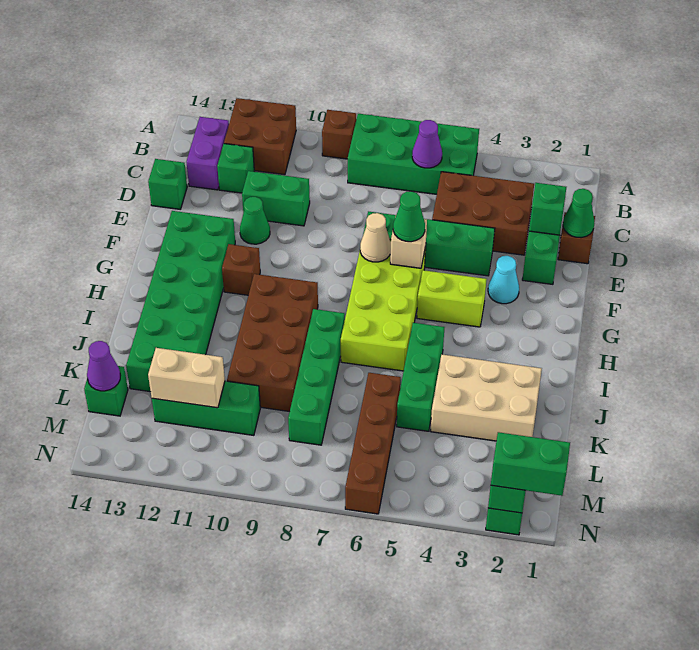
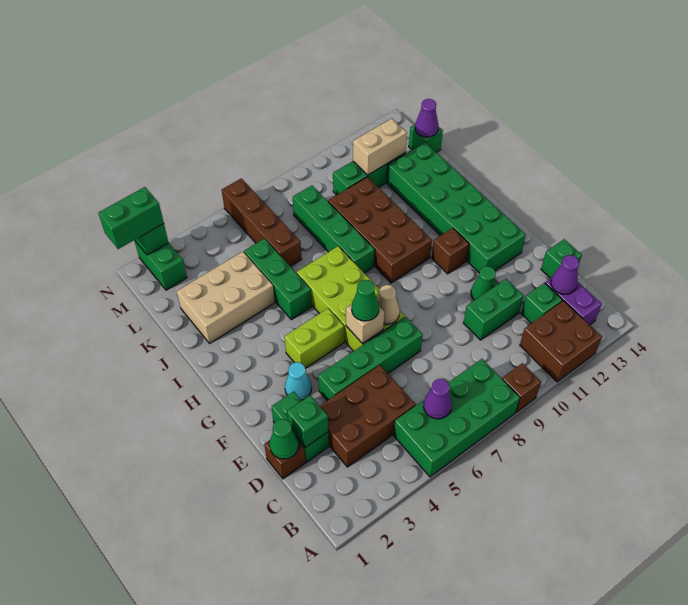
none -> purple 1x1 cone [551,255,579,294]

